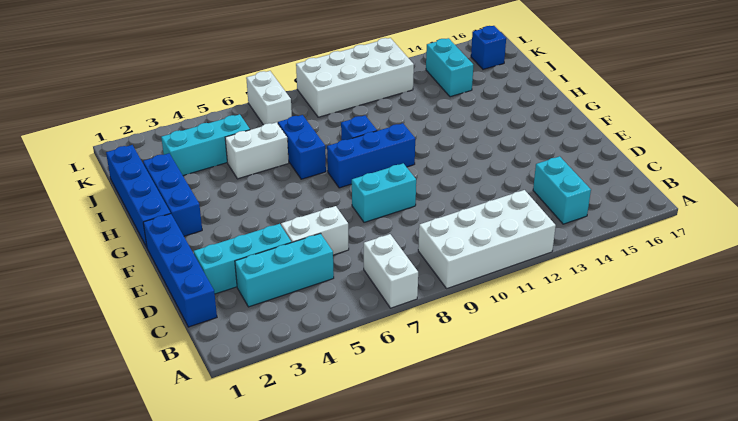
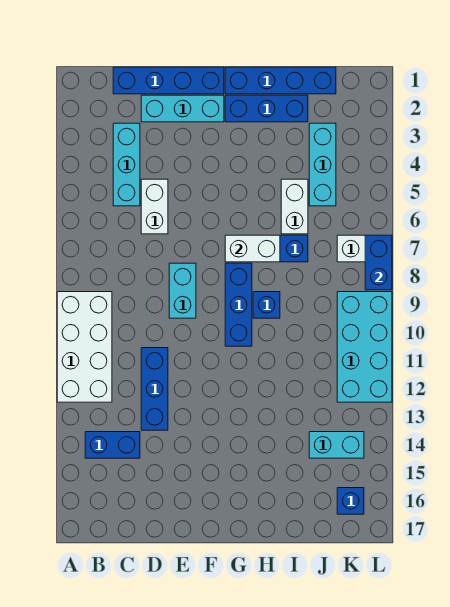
white 1x2 brick [364,234,418,308] -> white 1x2 brick moved to [225,235,280,262]
cyan 1x2 brick [533,156,591,224] -> blue 1x2 brick [85,432,140,458]
cyan 1x3 brick [194,224,291,294] -> cyan 1x3 brick turned to [141,95,224,122]
none -> blue 1x3 brick [141,348,168,430]
white 2x4 brick [296,38,414,117] -> cyan 2x4 brick [337,292,392,402]
none -> blue 1x2 brick [365,235,392,290]

